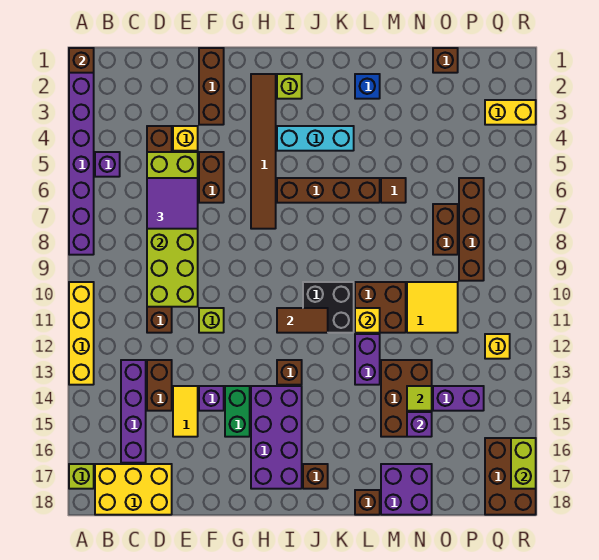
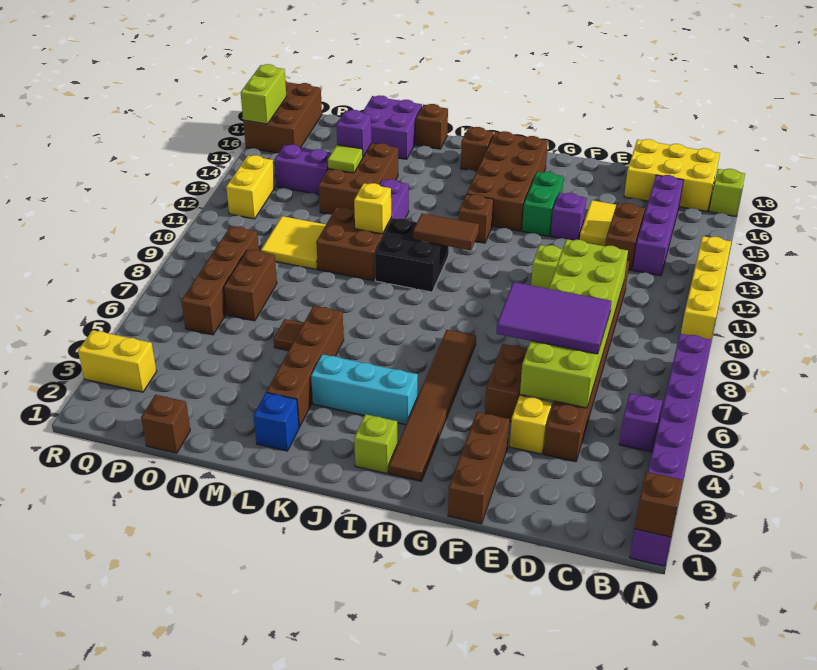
purple 2x2 tile [147,178,198,229] -> purple 2x3 tile [496,282,612,354]
purple 2x4 brick [251,386,302,489] -> brown 2x4 brick [467,131,548,231]
brown 1x4 brick [277,178,380,203] -> brown 1x4 brick turned to [266,306,344,427]
yellow 1x1 brick [485,334,510,359] -> yellow 1x2 brick [226,155,275,219]

